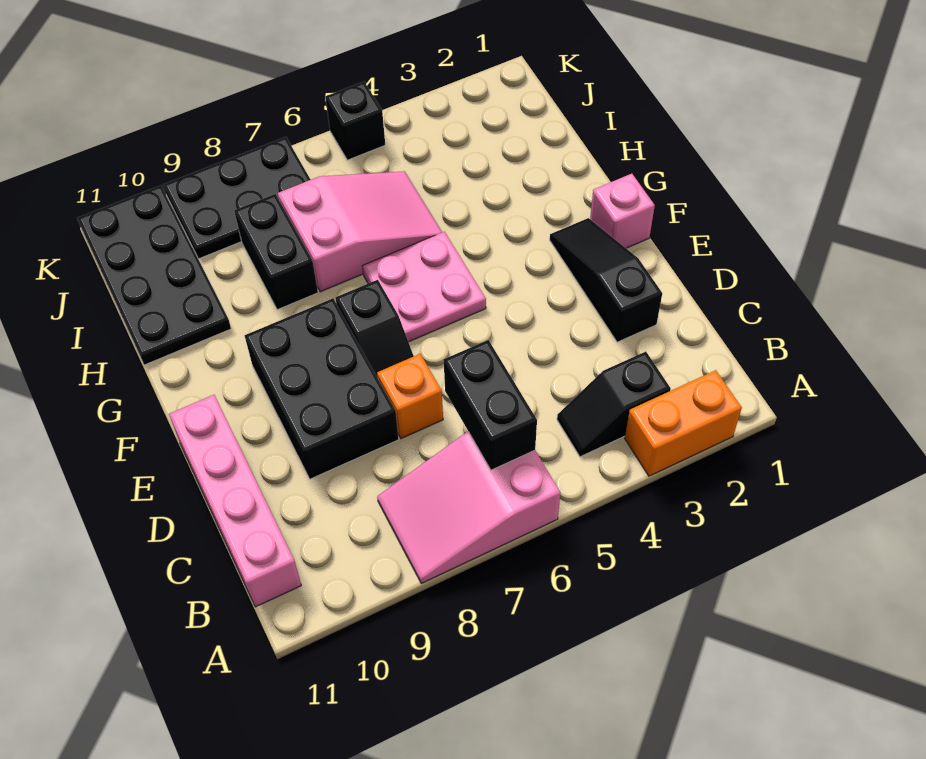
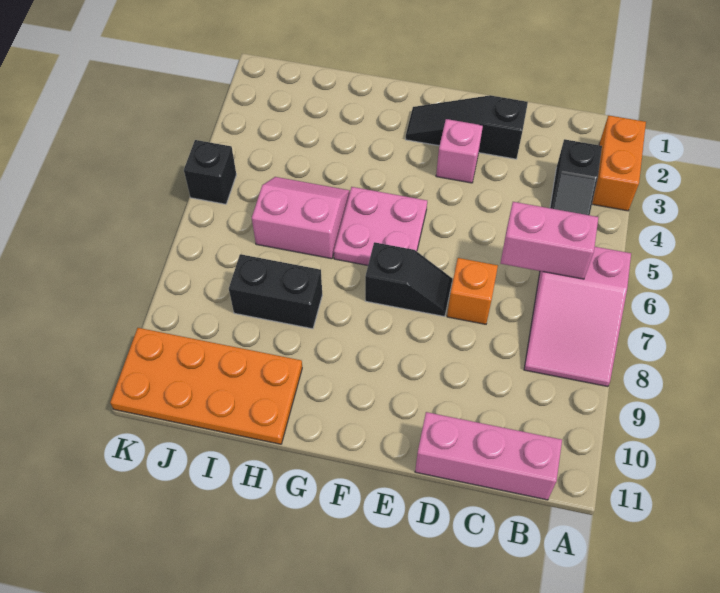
black 1x2 brick [444,340,537,470] -> pink 1x2 brick [501,202,598,279]
pink 1x4 brick [169,395,301,607] -> pink 1x3 brick [415,412,562,500]
black 2x3 brick [245,299,399,479] -> none
pink 1x1 brick [590,174,655,248] -> pink 1x1 brick moved to [436,119,483,183]
pink 2x3 slope [278,171,442,292] -> pink 2x2 slope [252,177,350,259]
black 2x4 plate [77,185,231,365] -> orange 2x4 plate [110,328,302,444]
black 2x3 plate [163,137,311,259] -> none

